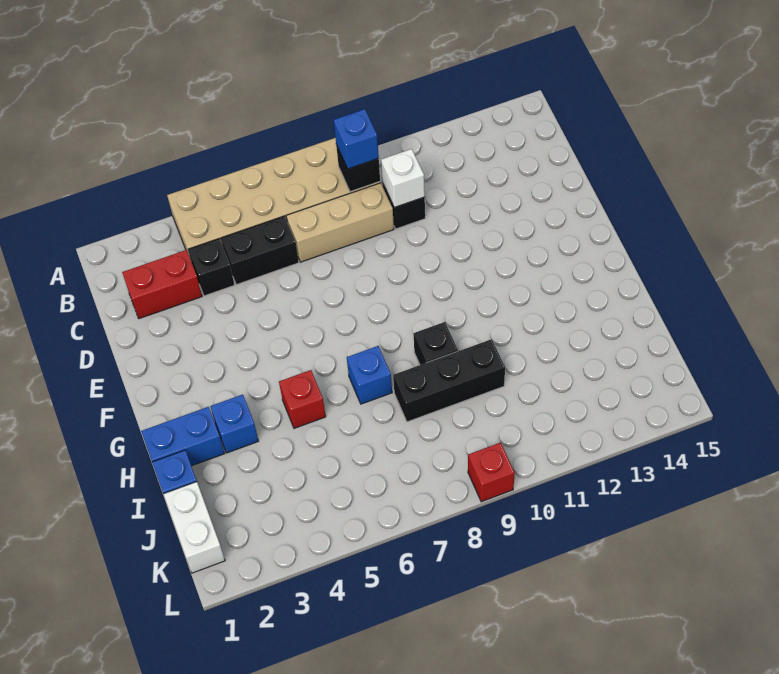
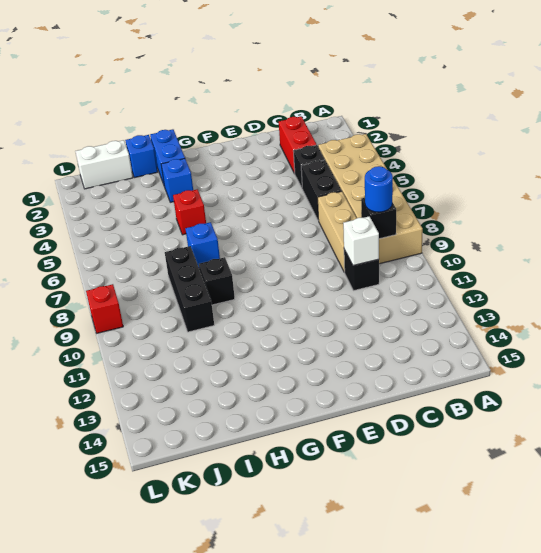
blue 1x1 brick [334,109,379,169] -> blue 1x1 round brick [365,166,393,212]

